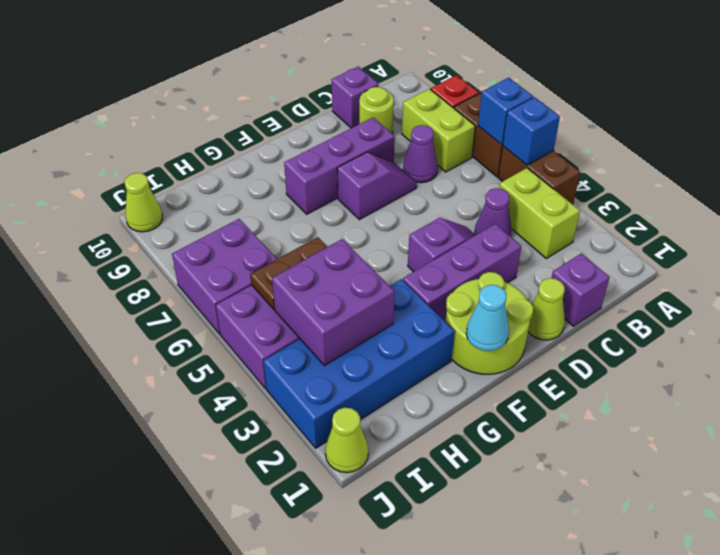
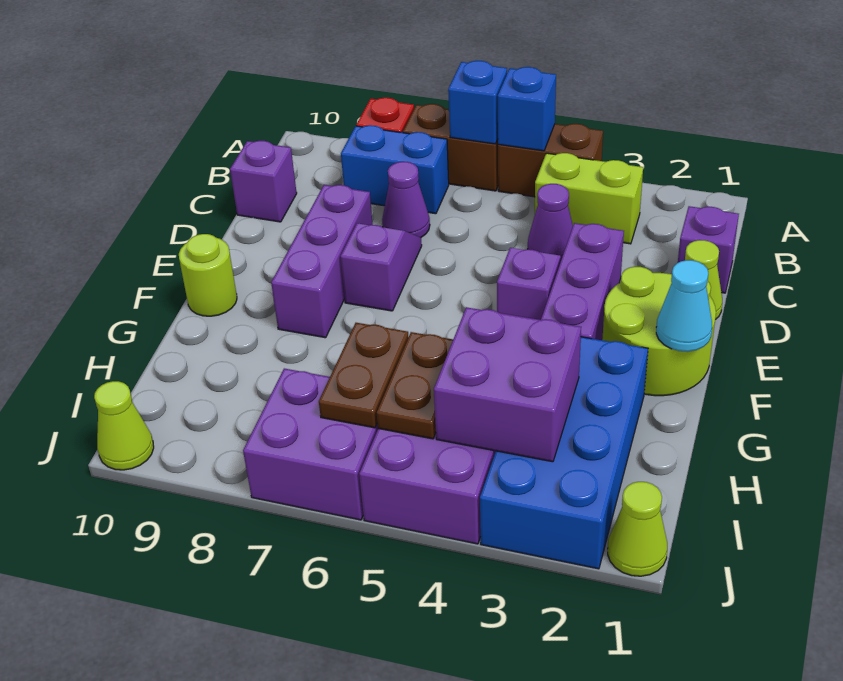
lime 1x2 brick [402,89,475,172] -> blue 1x2 brick [341,125,449,214]
lime 1x1 round brick [359,87,394,133] -> lime 1x1 round brick moved to [179,234,237,316]
none -> brown 1x2 plate [319,323,408,428]

